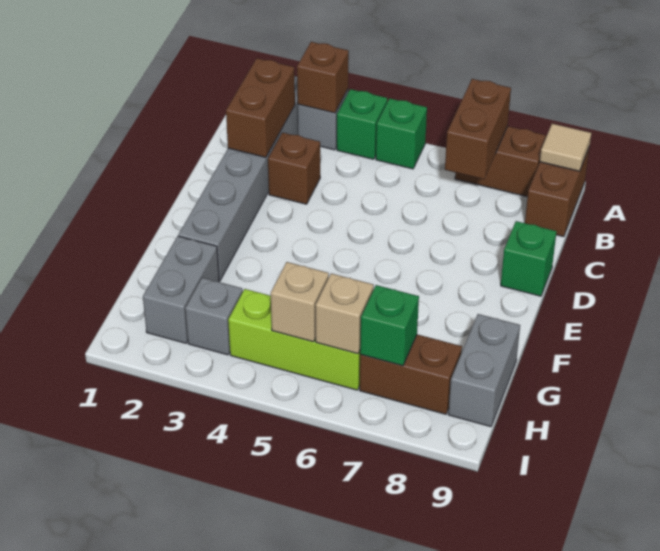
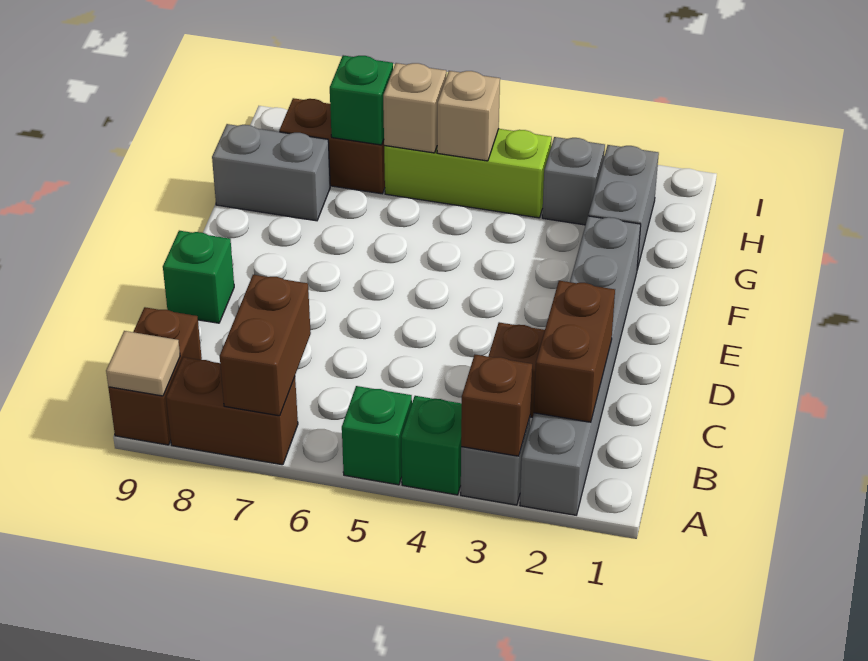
grey 1x2 brick [448,314,520,427] -> grey 1x2 brick turned to [212,124,330,221]

